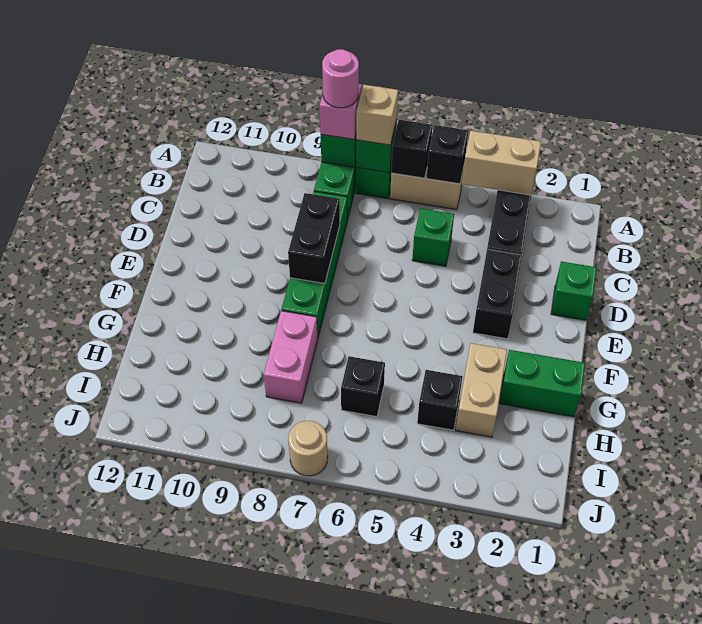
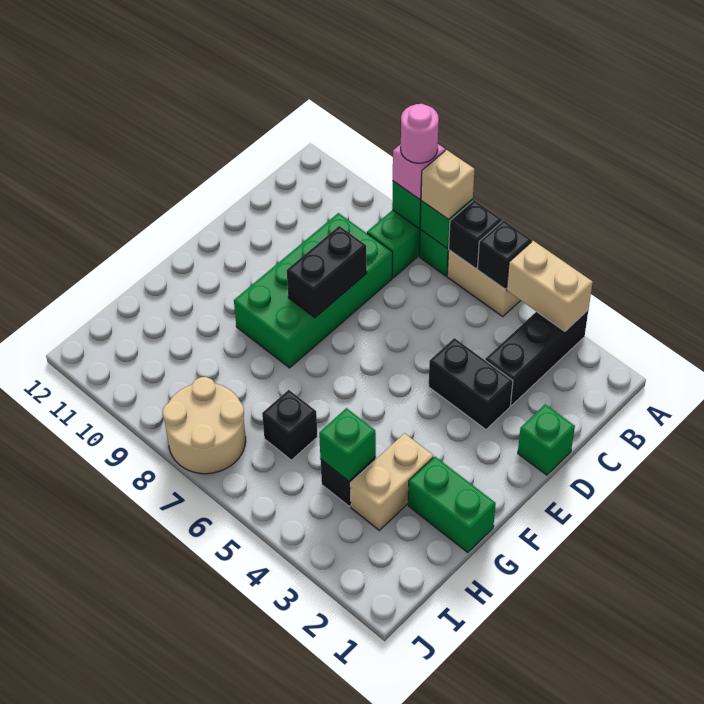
green 1x1 brick [412,208,454,266] -> green 1x1 brick moved to [319,408,376,481]
green 1x4 brick [281,191,347,338] -> green 2x4 brick [234,213,392,368]
black 1x2 brick [473,249,522,339] -> black 1x2 brick turned to [429,338,513,430]
pink 1x2 brick [264,311,318,403] -> none
tan 1x1 round brick [288,421,328,476] -> tan 2x2 round brick [163,377,246,474]

